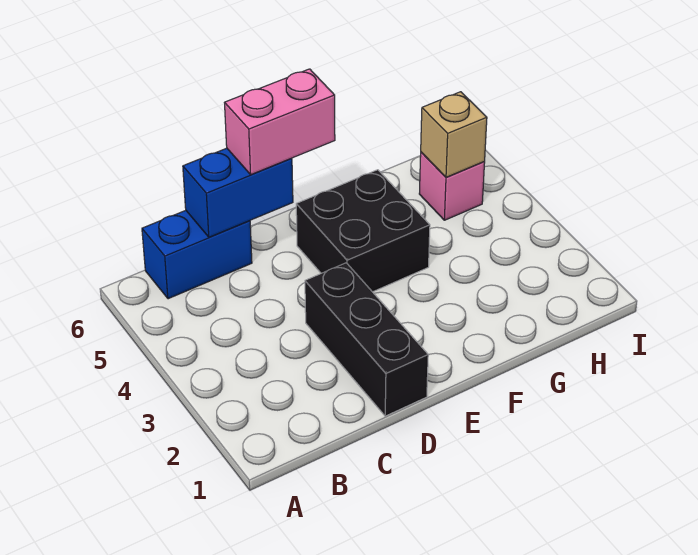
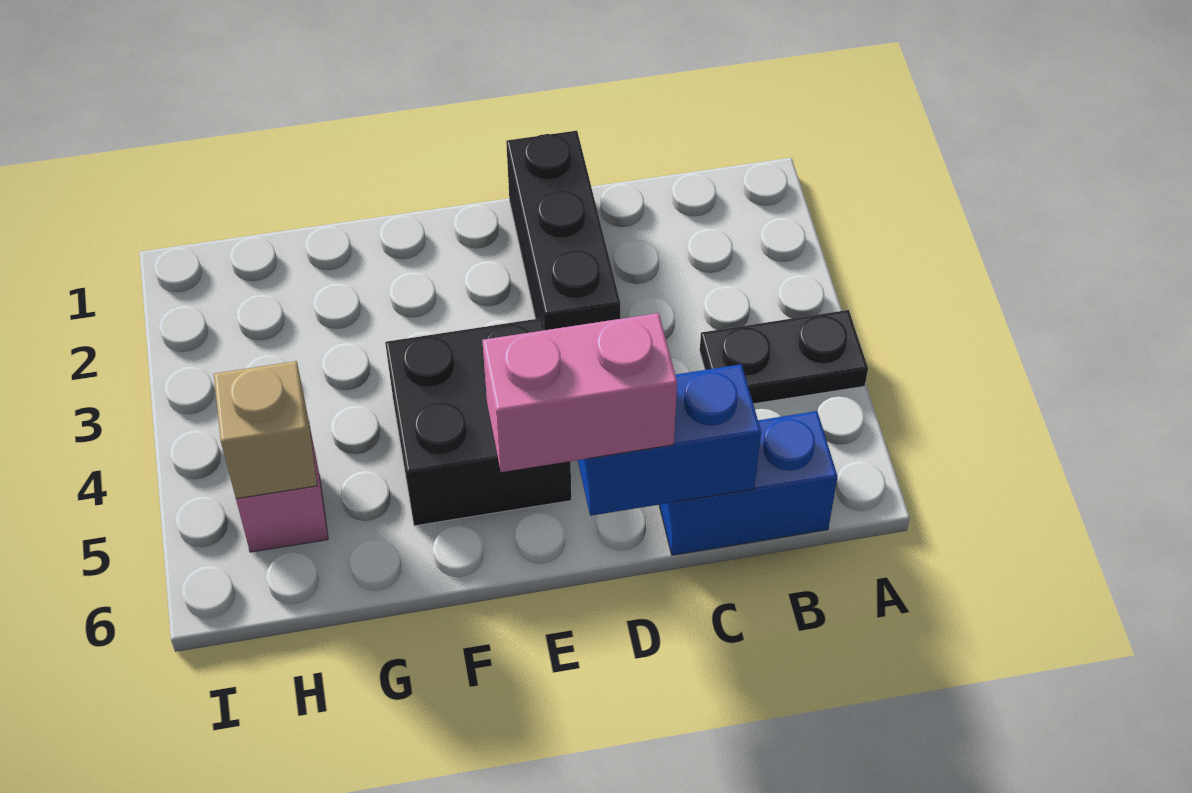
none -> black 1x2 plate [700,310,868,404]

